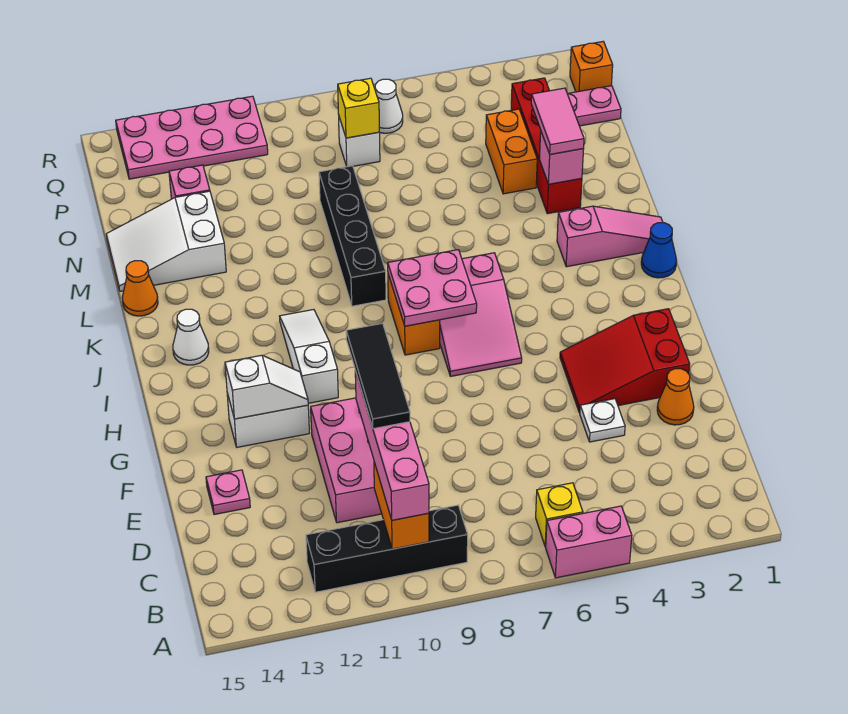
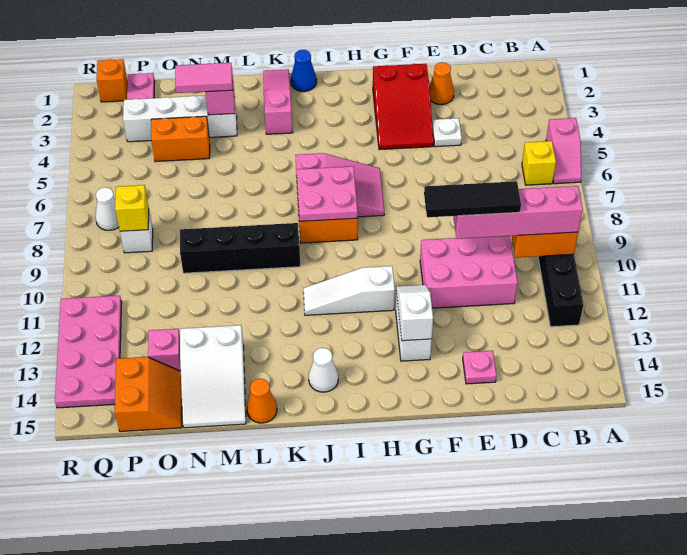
pink 1x2 brick [546,506,632,578] -> pink 1x2 slope [546,118,581,184]
red 1x4 brick [511,78,582,214] -> white 1x4 brick [123,95,237,142]
none -> orange 2x2 slope [115,357,182,432]

